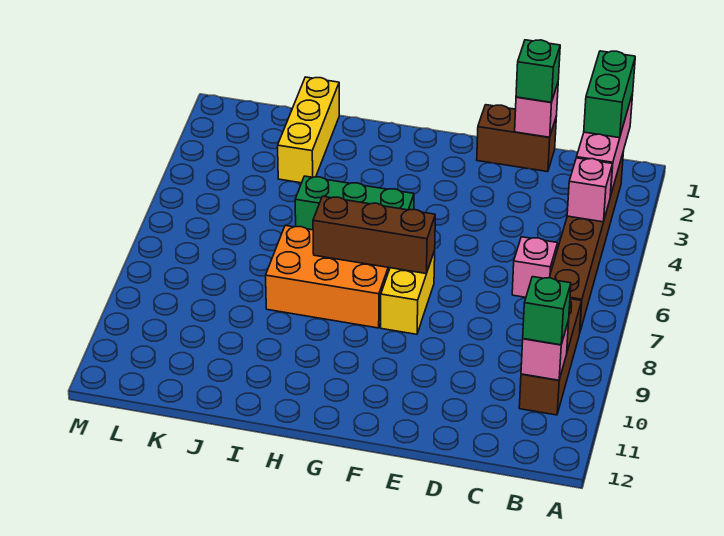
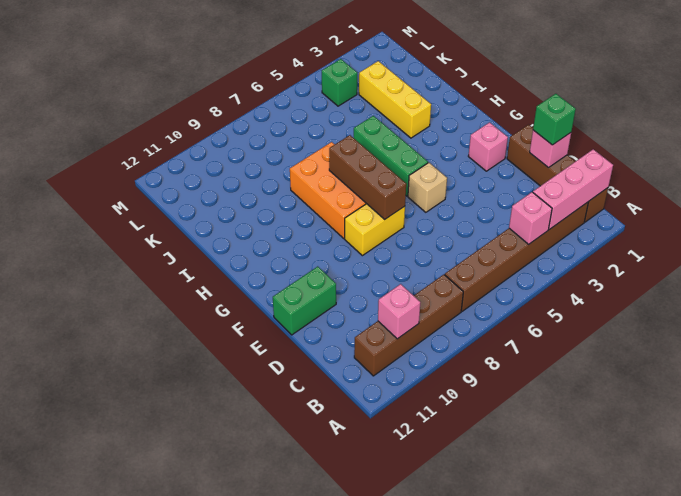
green 1x2 brick [584,51,635,138] -> green 1x2 brick moved to [273,266,336,335]
brown 1x3 brick [519,299,582,415] -> brown 1x4 brick [354,275,463,376]
green 1x1 brick [523,277,571,345] -> green 1x1 brick moved to [322,59,357,106]
pink 1x1 brick [512,237,558,297] -> pink 1x1 brick moved to [468,122,508,171]
brown 1x2 brick [477,105,556,172] -> brown 1x4 brick [507,125,608,222]
none -> tan 1x1 brick [408,163,447,212]
yellow 1x3 brick [278,77,339,183] -> yellow 1x3 brick turned to [359,61,431,138]

